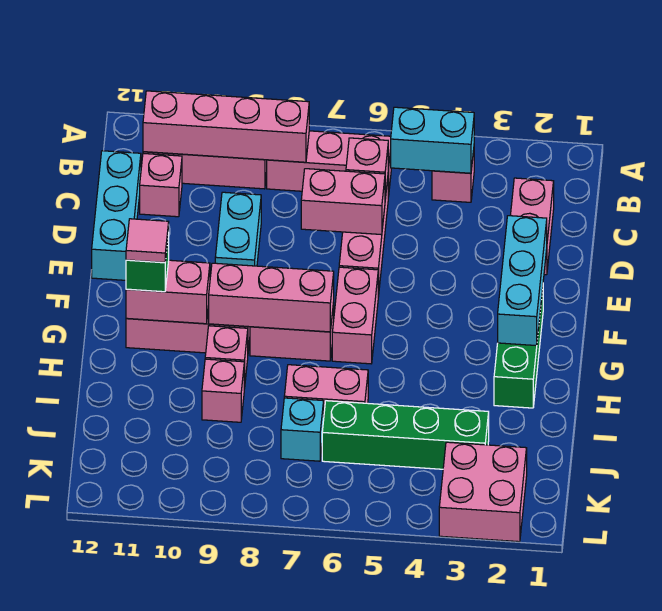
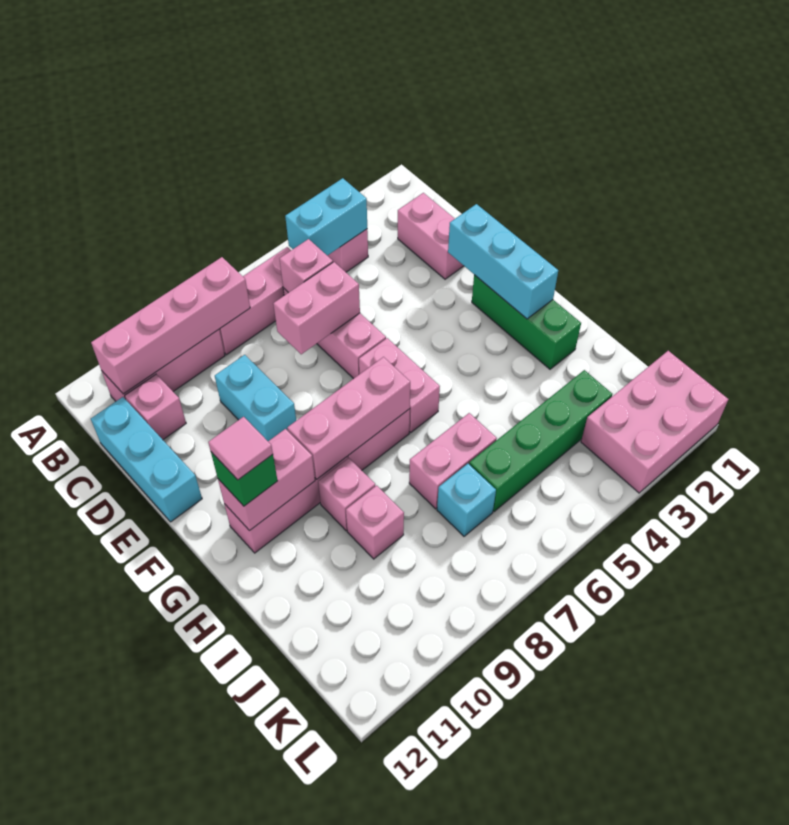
pink 2x2 brick [439,442,527,542] -> pink 2x3 brick [581,351,728,493]

